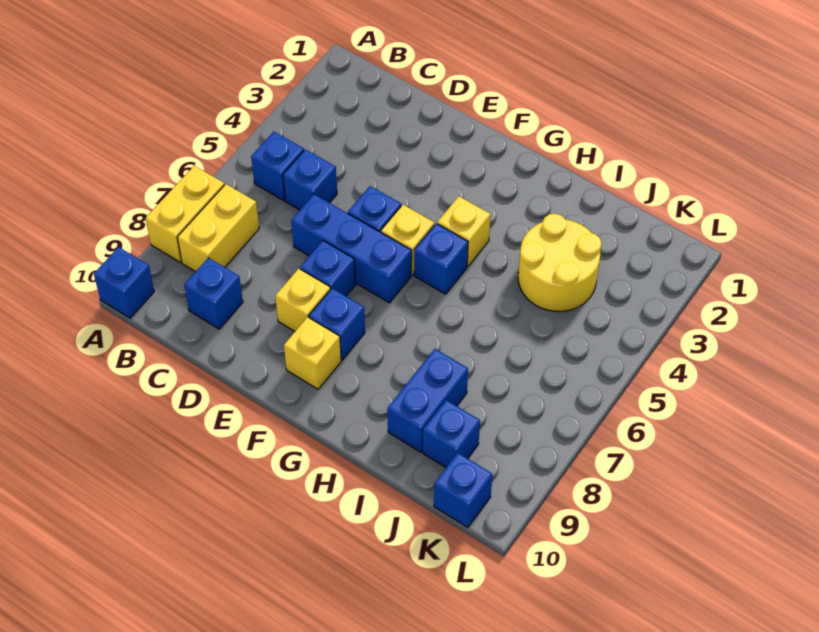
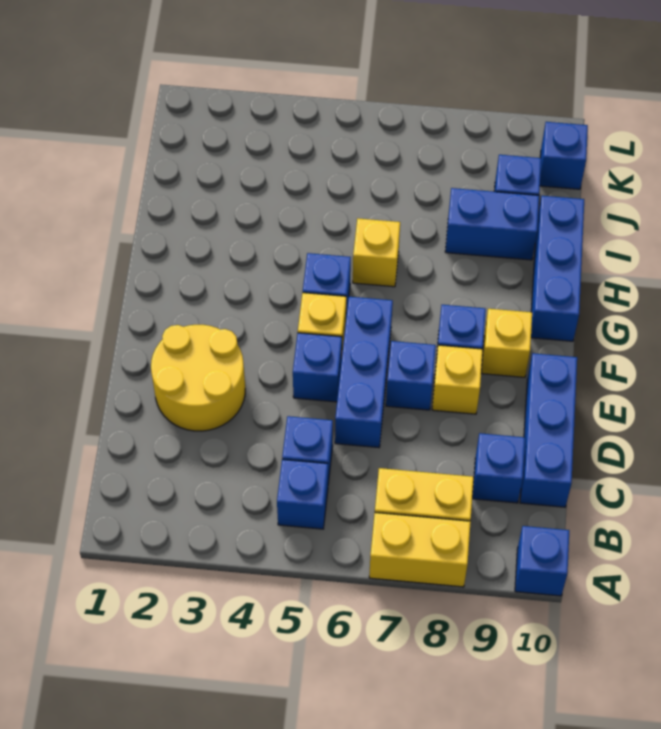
none -> blue 1x3 brick [520,353,577,507]
yellow 1x1 brick [437,196,491,266] -> yellow 1x1 brick moved to [353,218,400,287]
none -> blue 1x3 brick [531,196,584,341]
yellow 2x2 round brick [518,214,602,312] -> yellow 2x2 round brick moved to [151,325,245,431]

